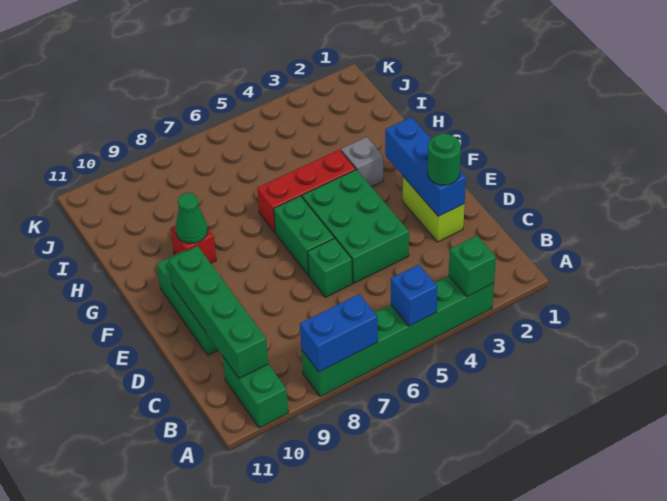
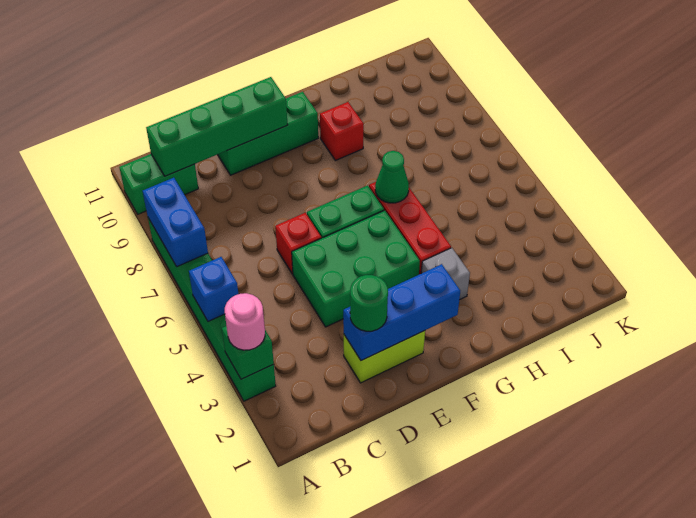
none -> pink 1x1 round brick [225,293,265,350]
green 1x1 brick [308,238,353,297] -> red 1x1 brick [275,213,321,274]
green 1x1 cone [176,193,208,243] -> green 1x1 cone moved to [375,151,409,203]

